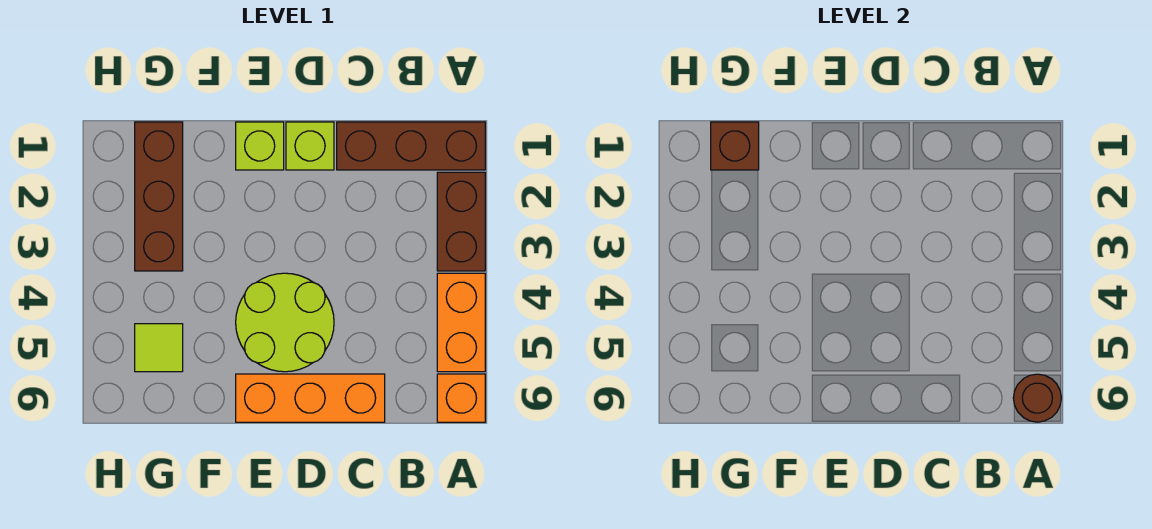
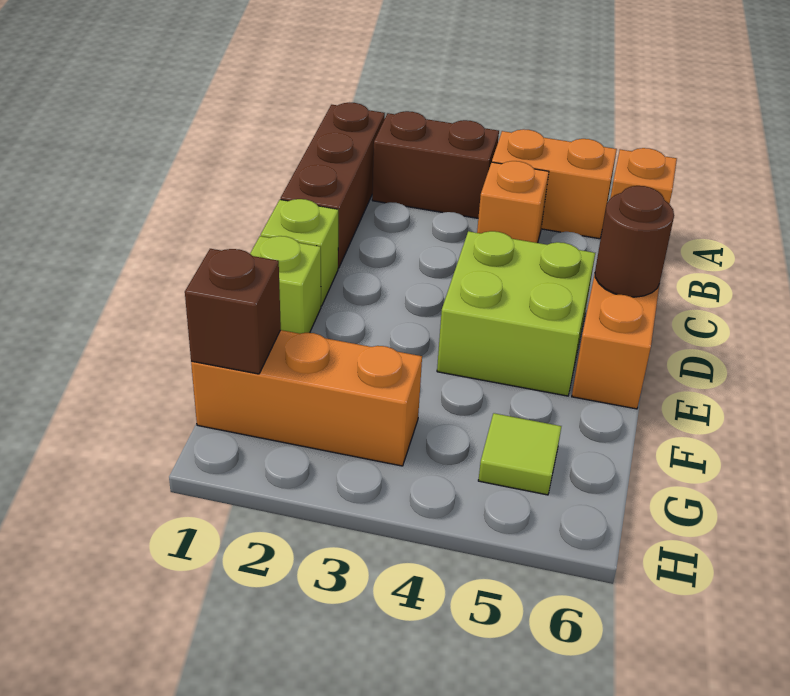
brown 1x1 round brick [1013,374,1061,422] -> brown 1x1 round brick moved to [595,186,674,297]
none -> orange 1x1 brick [477,161,549,243]
lime 2x2 round brick [236,273,334,372] -> lime 2x2 brick [437,231,595,396]
brown 1x3 brick [135,122,183,271] -> orange 1x3 brick [191,330,422,466]

